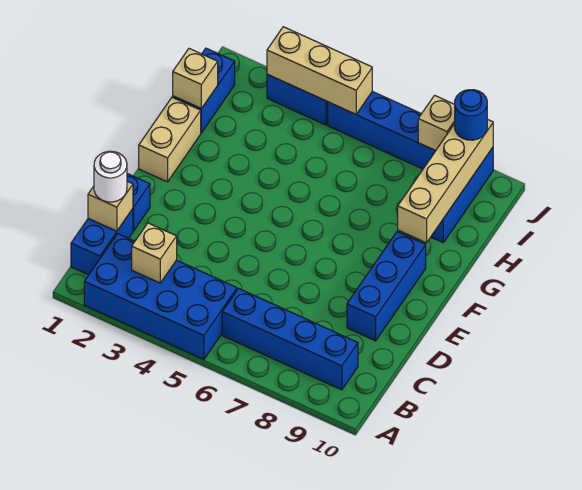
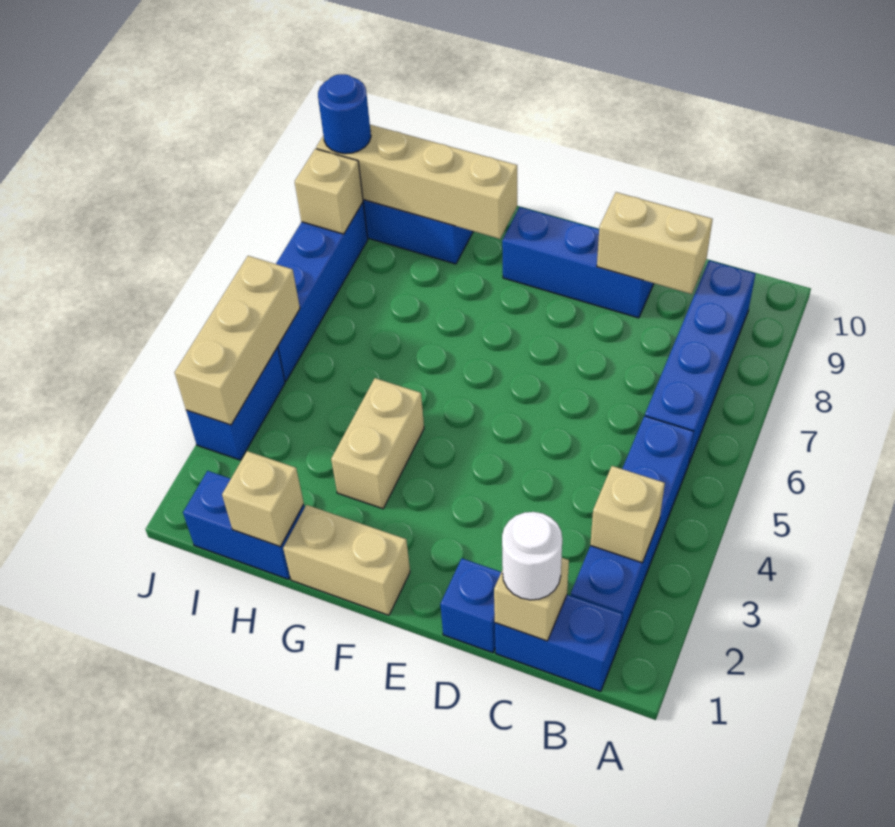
blue 2x4 brick [84,234,237,359] -> blue 1x4 brick [571,416,694,643]
none -> tan 1x2 brick [597,192,713,294]
none -> tan 1x2 brick [331,378,424,509]

